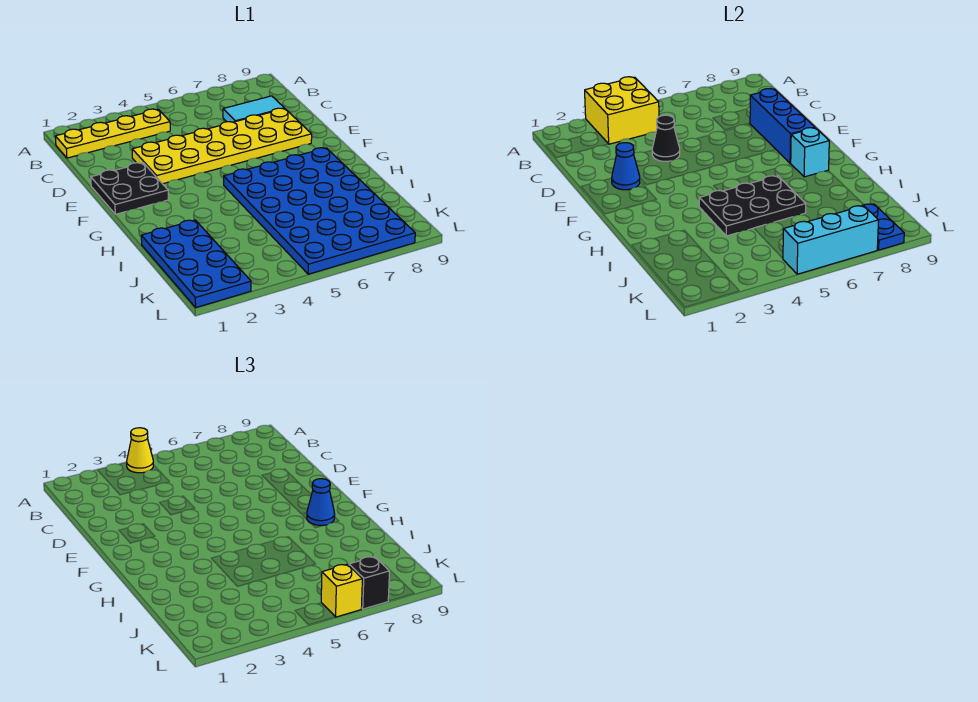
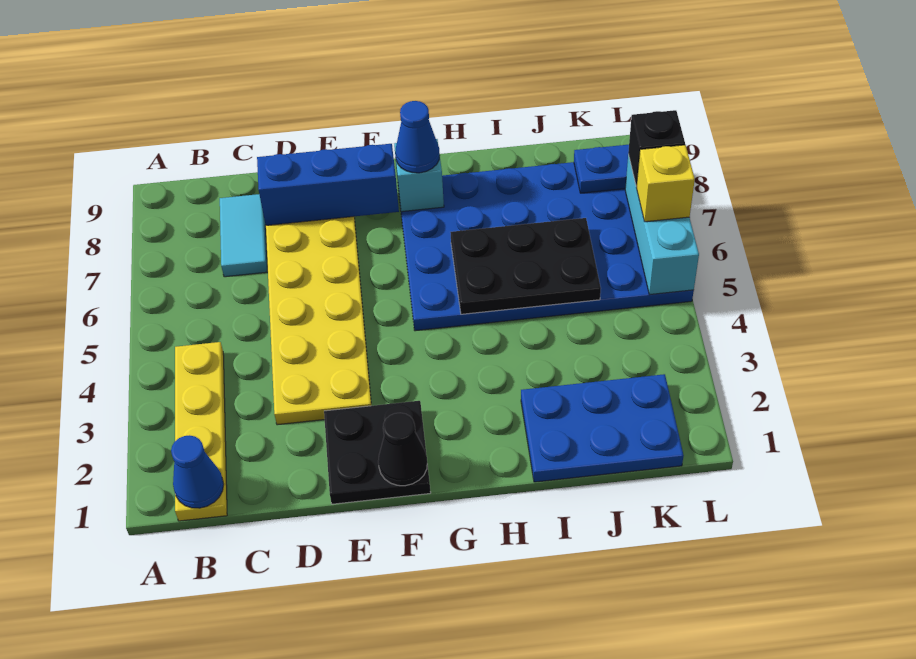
yellow 2x2 brick [585,77,659,144] -> none
yellow 1x1 cone [127,428,153,473] -> none
black 1x1 cone [652,115,680,161] -> black 1x1 cone moved to [378,413,427,486]
blue 1x1 cone [612,143,640,190] -> blue 1x1 cone moved to [171,435,224,508]
black 2x3 plate [699,176,806,236] -> black 2x3 plate turned to [451,218,601,314]
blue 2x4 plate [141,220,251,307] -> blue 2x3 plate [521,374,684,482]

